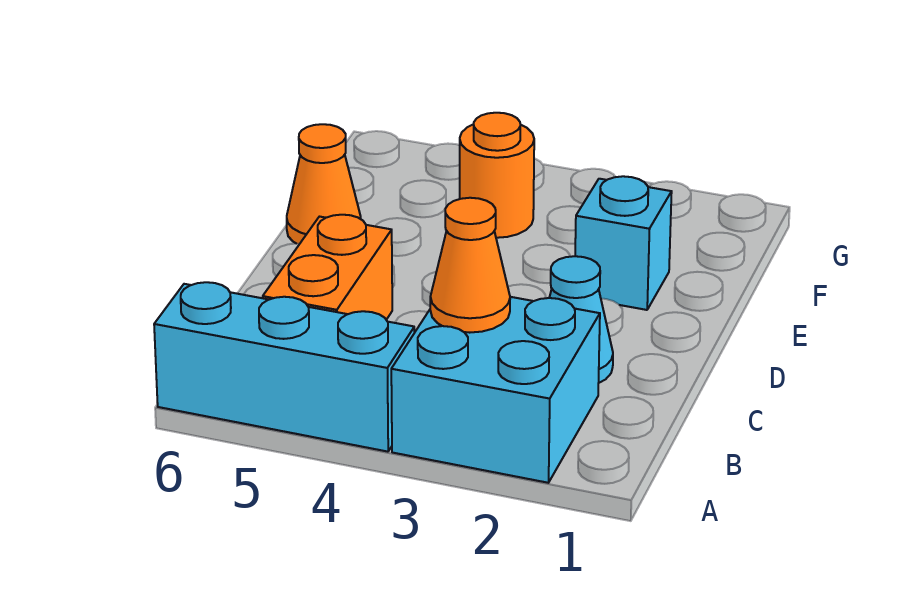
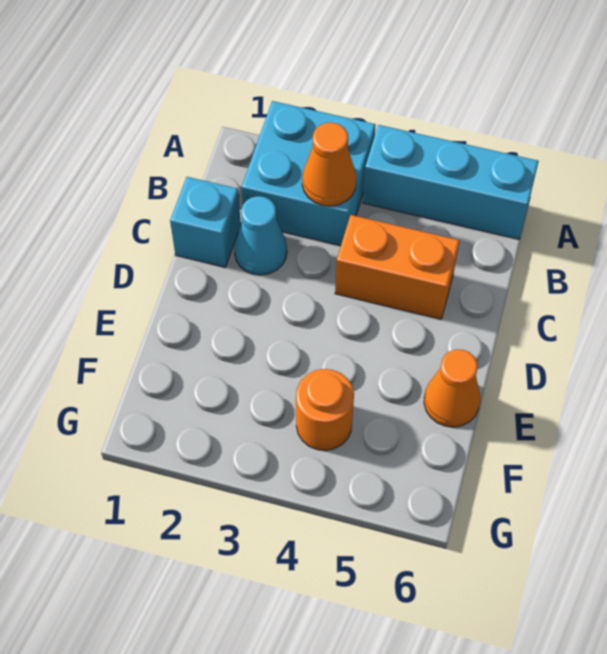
orange 1x2 brick [263,215,392,320] -> orange 1x2 brick turned to [335,215,460,319]
cyan 1x1 brick [575,176,672,310] -> cyan 1x1 brick moved to [170,177,241,267]

